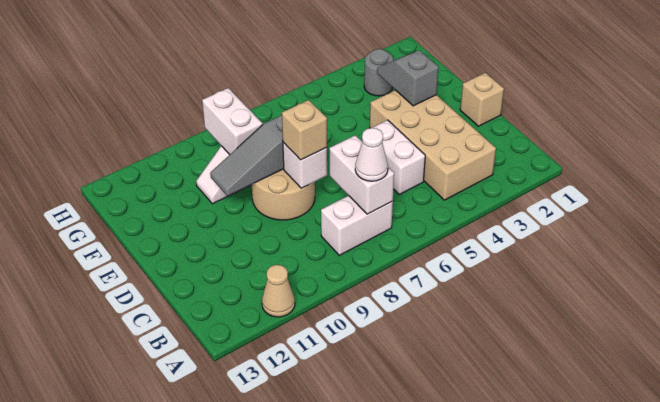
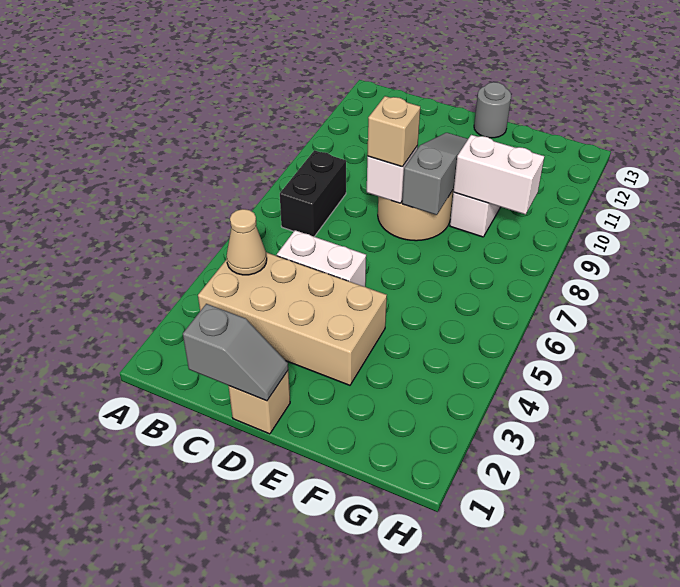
tan 1x1 cone [262,265,295,317] -> tan 1x1 cone moved to [227,209,267,275]
white 1x2 brick [321,196,393,255] -> black 1x2 brick [280,150,346,237]
white 1x2 brick [329,135,394,214] -> none
white 1x1 cone [355,128,388,181] -> none
grey 1x2 slope [377,50,439,106] -> grey 1x2 slope moved to [183,304,288,401]
grey 1x1 round brick [364,49,394,96] -> grey 1x1 round brick moved to [474,82,511,138]

